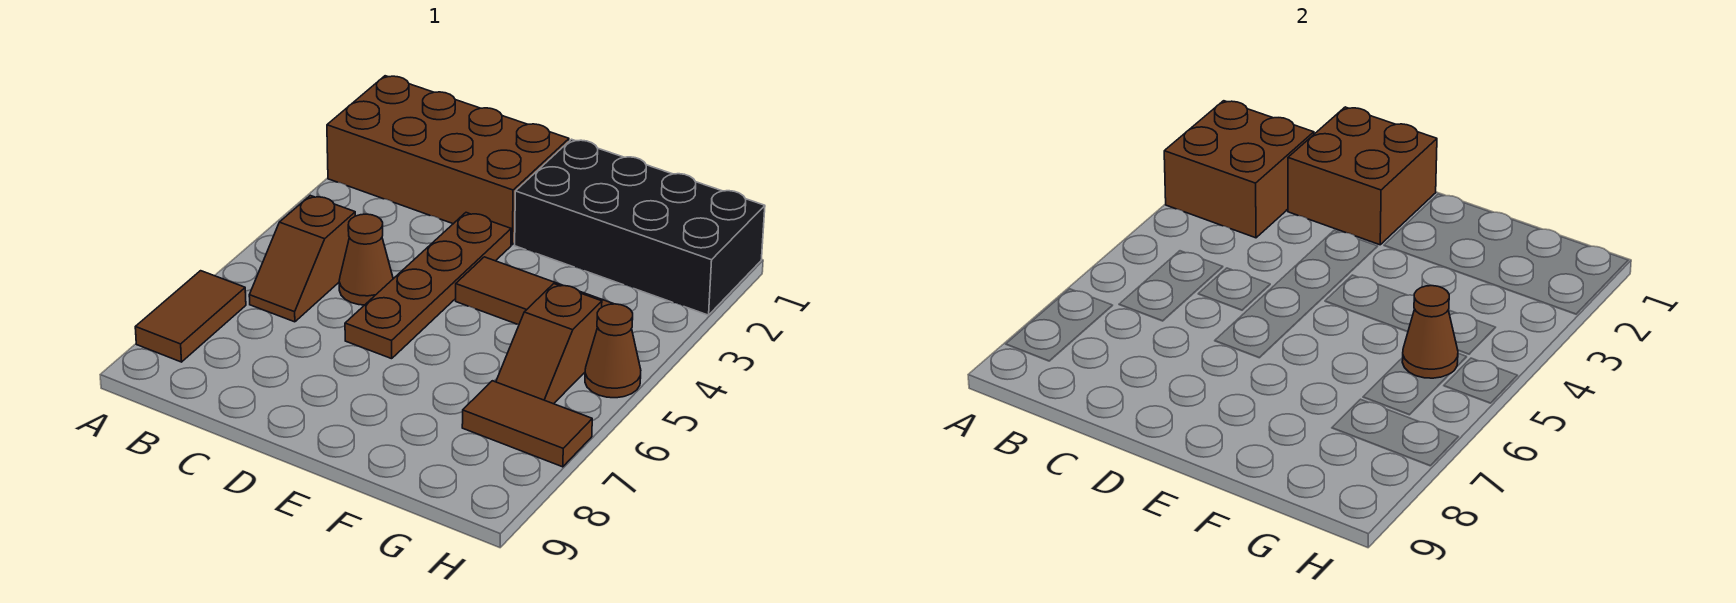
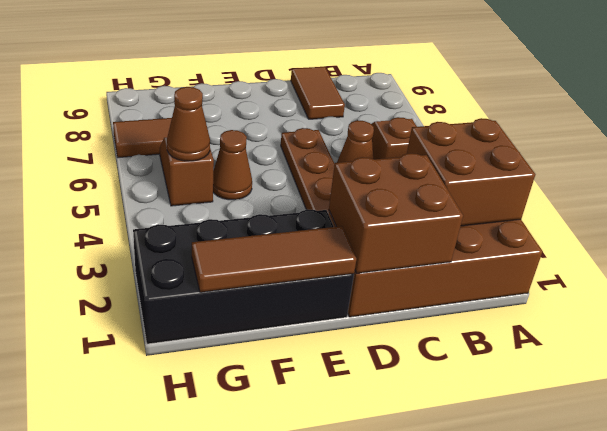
brown 1x2 tile [135,271,246,362] -> brown 1x2 tile moved to [291,67,345,119]
brown 1x3 tile [456,257,613,325] -> brown 1x3 tile moved to [192,226,356,292]
brown 1x1 cone [585,304,641,398] -> brown 1x1 cone moved to [213,130,252,200]

